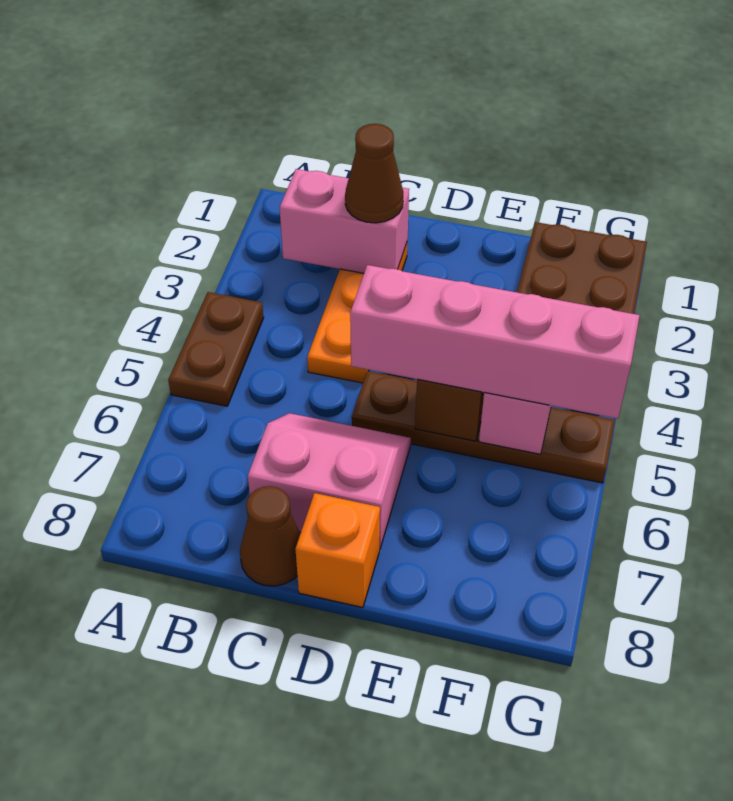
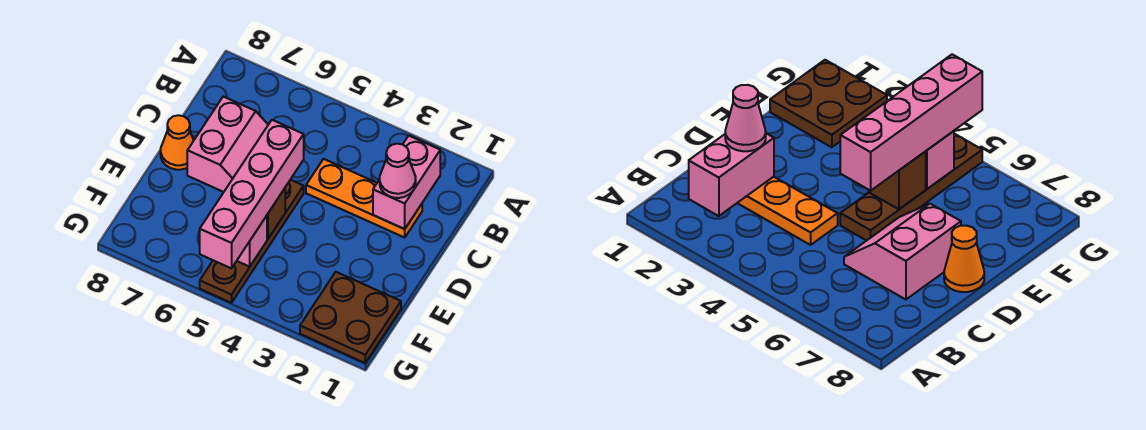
brown 1x2 plate [168,292,264,406] -> none
brown 1x1 cone [345,124,403,223] -> pink 1x1 cone [379,144,416,198]
brown 1x1 cone [240,486,300,586] -> none
orange 1x1 brick [295,493,380,608] -> orange 1x1 cone [161,115,194,170]

